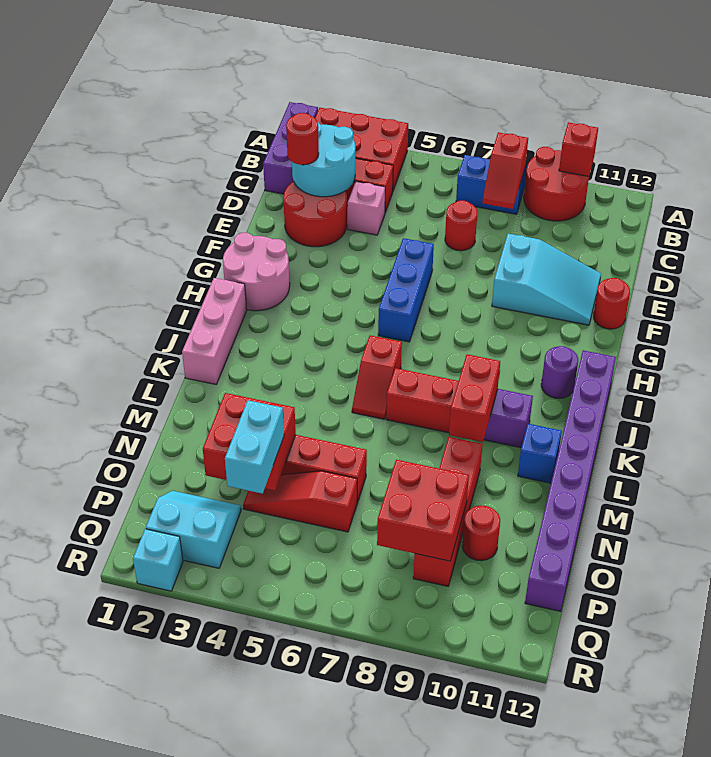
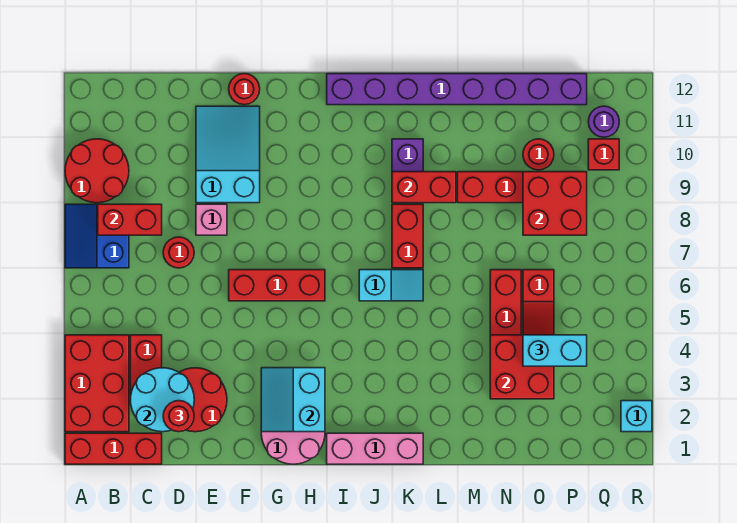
purple 1x3 brick [263,102,318,194] -> red 1x3 brick [65,433,162,464]
red 1x1 brick [559,122,598,176] -> red 1x1 brick moved to [588,139,619,170]
red 1x2 slope [483,132,528,209] -> red 1x2 brick [98,204,162,235]
pink 1x1 brick [348,182,385,235] -> pink 1x1 brick moved to [196,204,227,235]
blue 1x3 brick [378,238,434,342] -> red 1x3 brick [229,270,325,301]
purple 1x1 round brick [541,346,578,398] -> purple 1x1 round brick moved to [588,106,619,137]
red 1x2 slope [352,335,402,419] -> cyan 1x2 slope [359,270,423,301]
blue 1x1 brick [518,424,562,483] -> none
cyan 2x2 slope [146,491,241,568] -> cyan 2x2 slope moved to [261,368,325,432]

